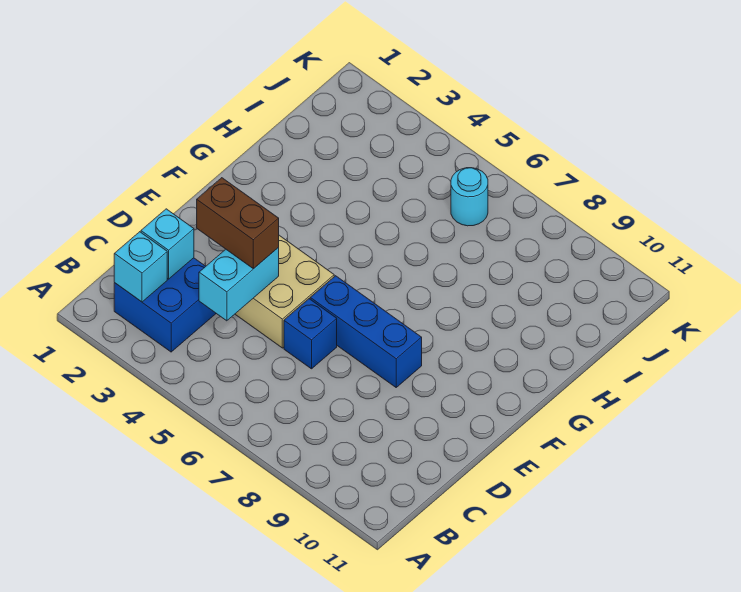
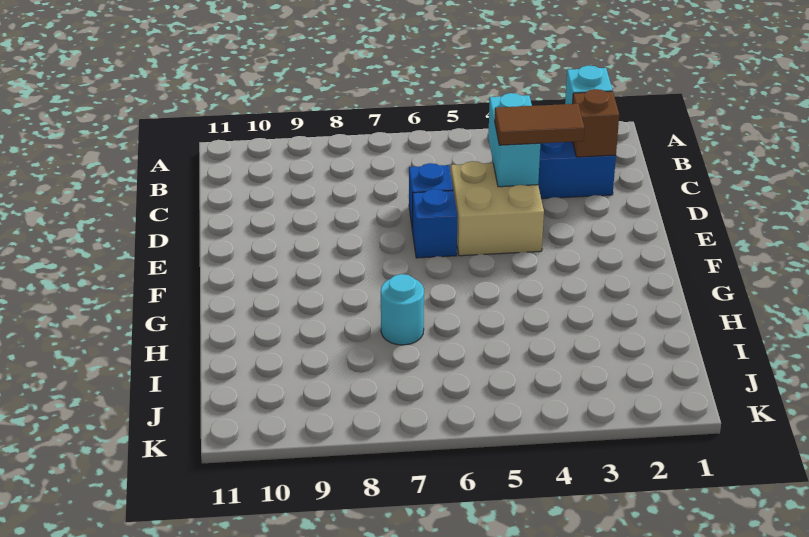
cyan 1x1 brick [141,209,194,279] -> brown 1x1 brick [573,89,619,157]
brown 1x2 brick [197,178,279,269] -> brown 1x2 tile [495,104,584,145]
blue 1x3 brick [310,276,422,387] -> blue 1x1 brick [413,189,458,258]
cyan 1x1 round brick [451,168,488,226] -> cyan 1x1 round brick moved to [381,274,424,345]

